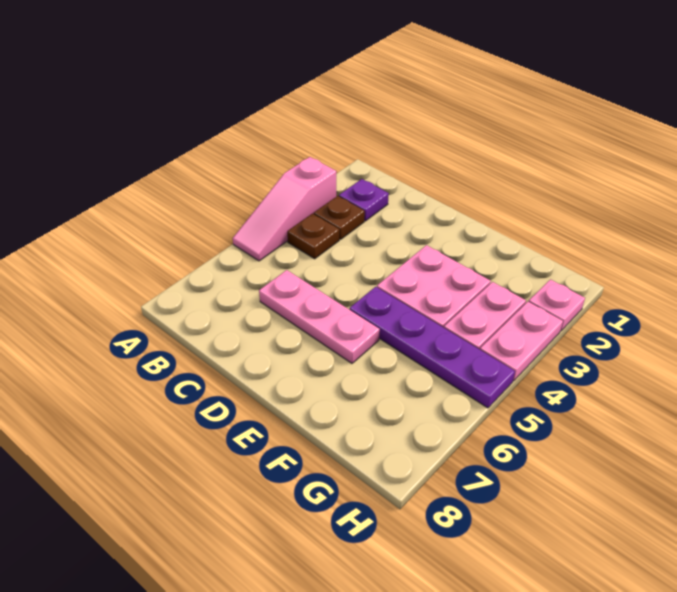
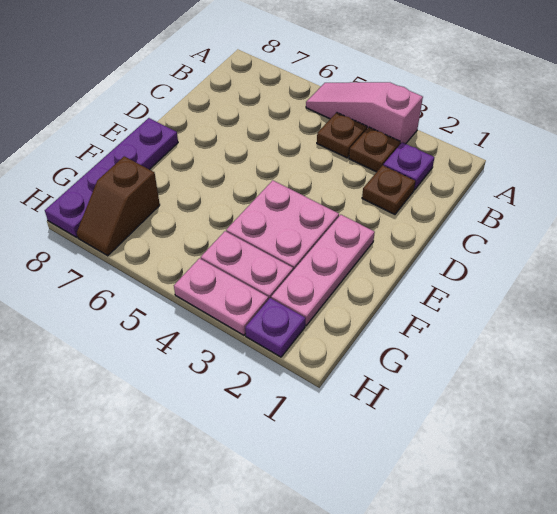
none -> brown 1x1 plate [362,165,415,214]
pink 1x3 plate [259,270,380,363] -> pink 1x3 plate moved to [271,215,375,326]
purple 1x4 plate [350,287,515,408] -> purple 1x4 plate moved to [45,118,178,237]
none -> brown 1x2 slope [77,156,160,256]
pink 1x1 plate [529,280,585,331] -> purple 1x1 plate [245,298,305,357]

